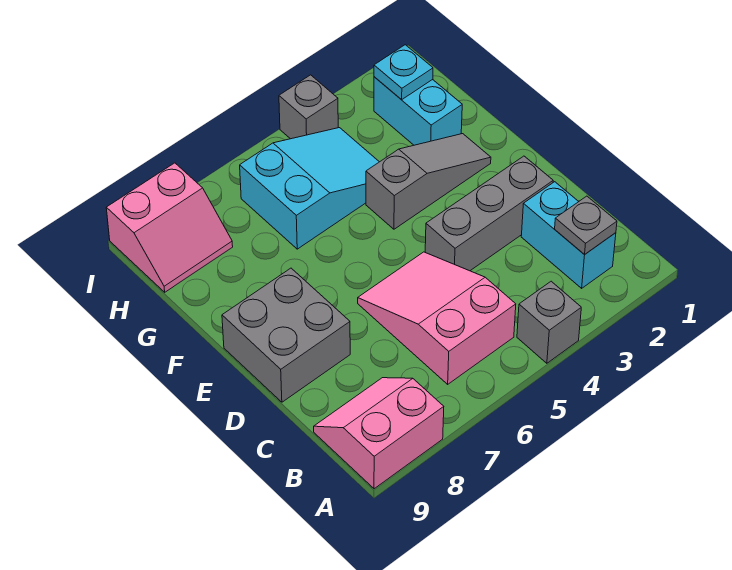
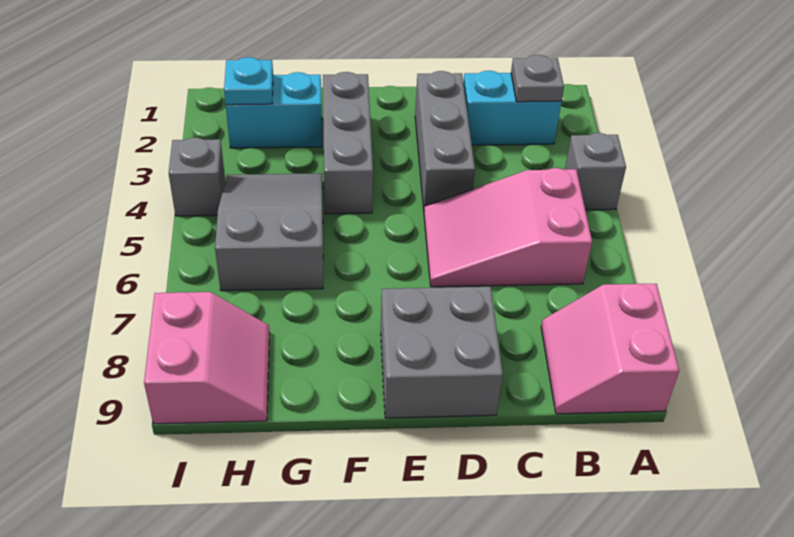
grey 1x3 slope [366,134,491,229] -> grey 1x3 brick [323,72,373,214]
cyan 2x3 slope [240,128,379,249] -> grey 2x3 slope [215,173,323,291]

